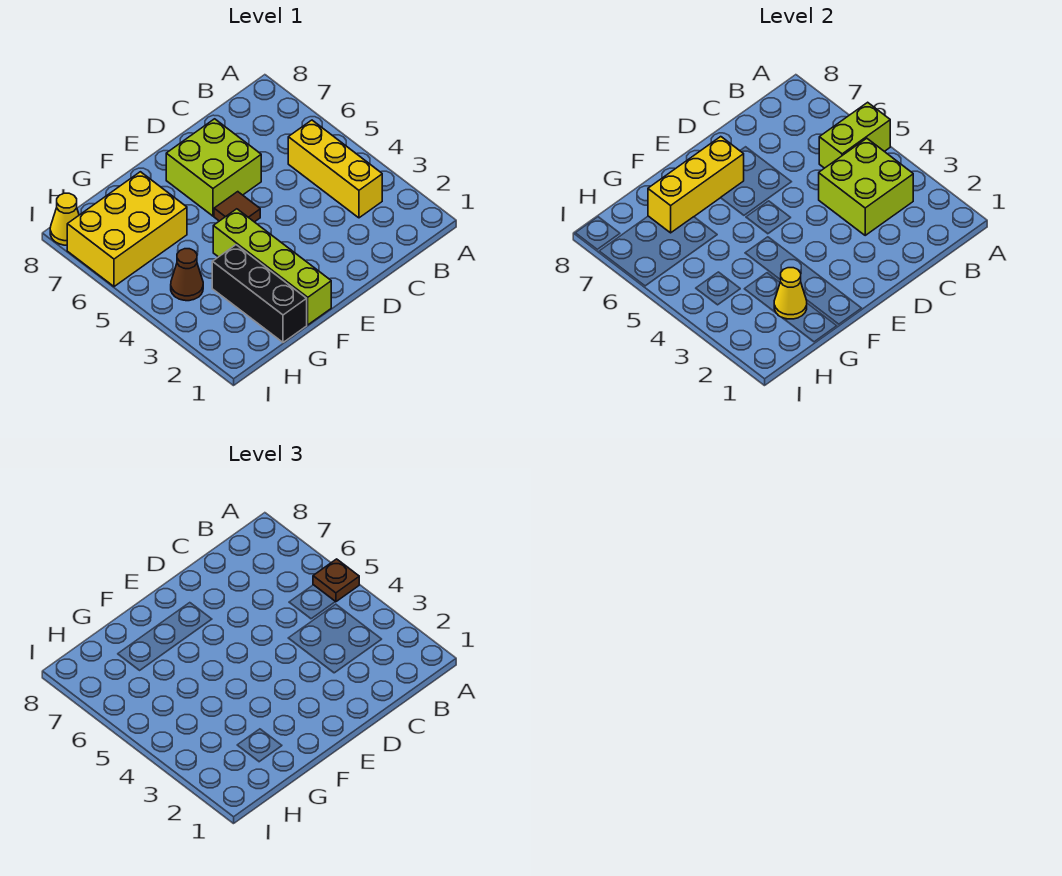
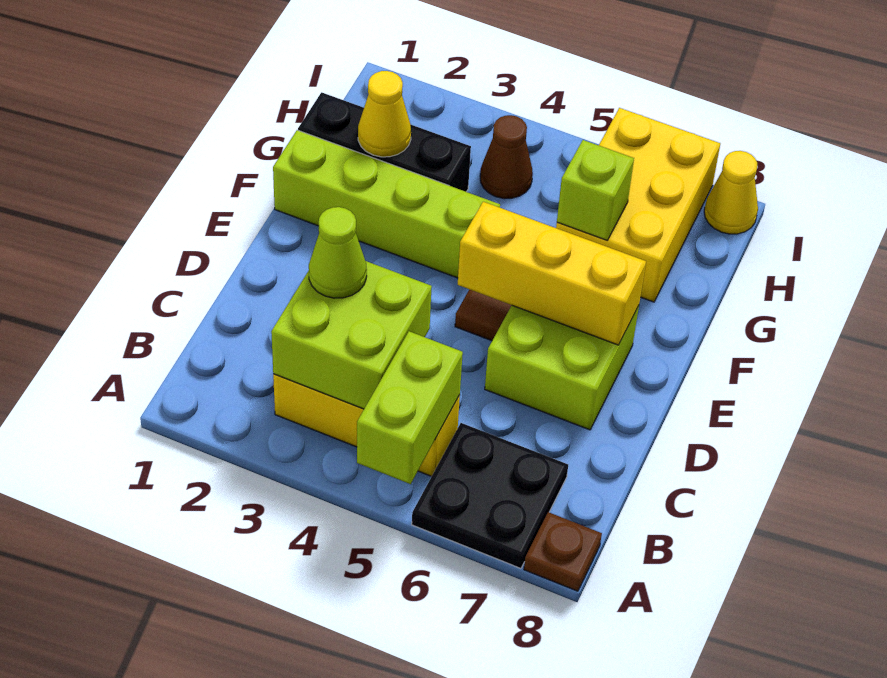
brown 1x1 plate [313,559,359,602] -> brown 1x1 plate moved to [524,512,602,591]
none -> black 2x2 plate [412,423,568,568]
none -> lime 1x1 cone [309,207,367,298]
yellow 1x3 brick [648,137,744,233] -> yellow 1x3 brick turned to [458,202,646,345]
none -> lime 1x1 brick [557,140,634,240]

